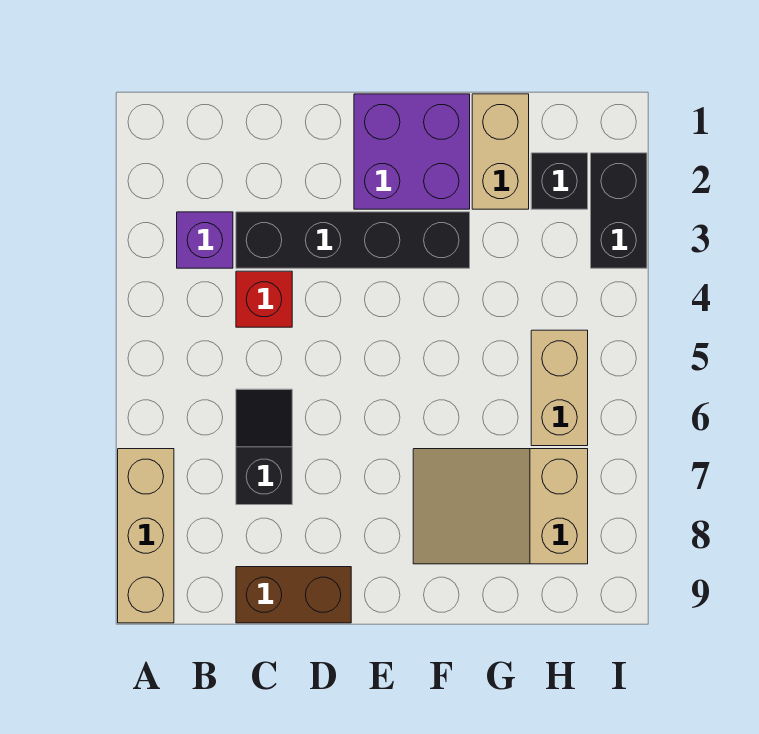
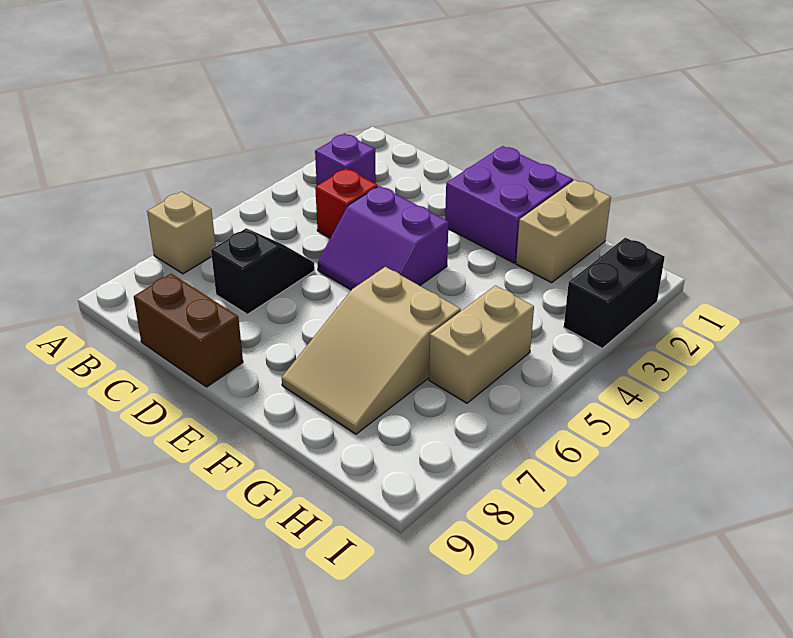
tan 1x3 brick [118,449,174,623] -> tan 1x1 brick [147,192,216,274]
black 1x4 brick [236,212,470,268] -> none
none -> purple 2x2 slope [318,186,448,290]
tan 2x3 slope [413,449,588,564] -> tan 2x3 slope turned to [282,267,461,434]
black 1x1 brick [531,153,588,209] -> none

